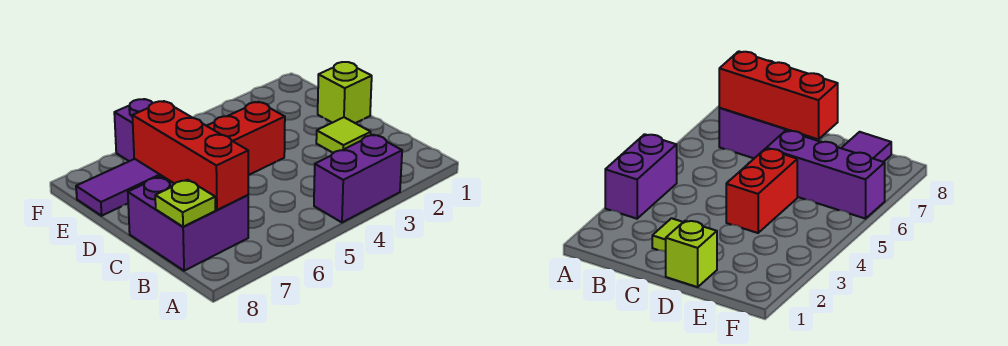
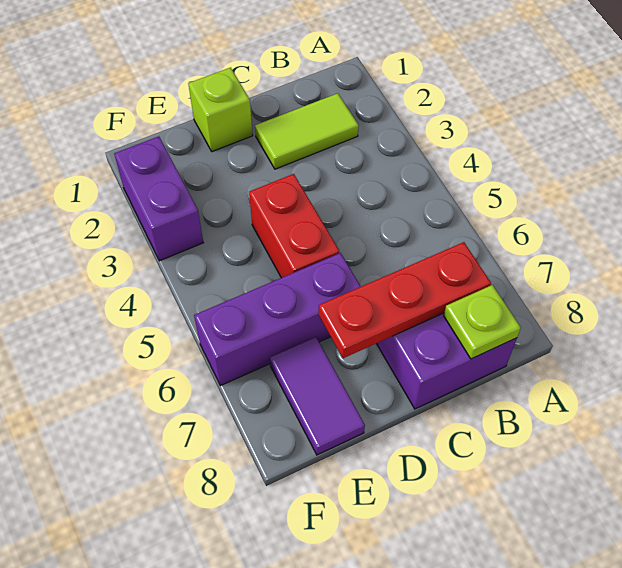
purple 1x2 brick [314,135,402,222] -> purple 1x2 brick moved to [114,136,203,261]
red 1x3 brick [132,101,248,210] -> red 1x3 plate [319,242,491,358]
lime 1x1 tile [316,117,371,153] -> lime 1x2 tile [255,93,359,169]

